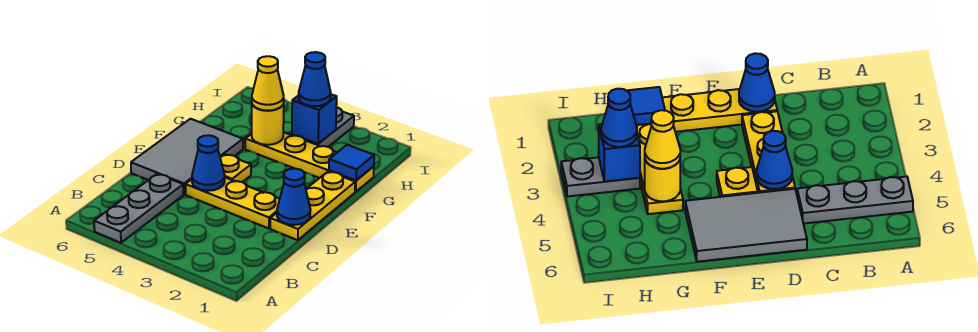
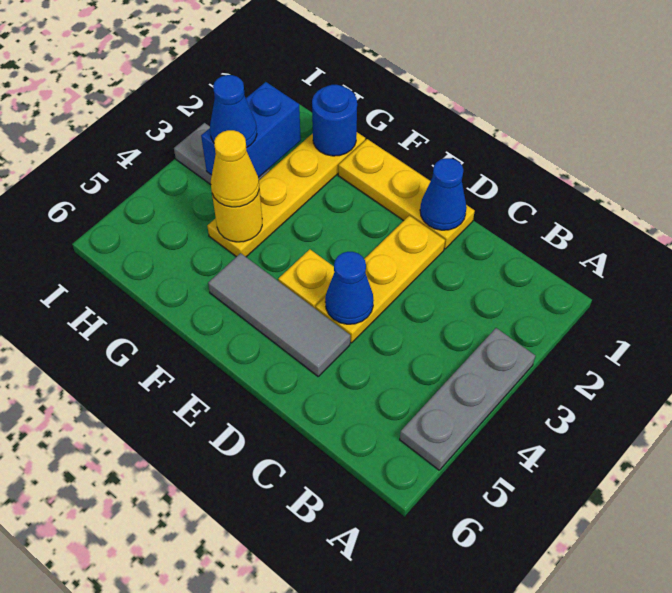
grey 1x3 plate [94,174,183,243] -> grey 1x3 plate turned to [400,328,535,470]
grey 2x3 tile [131,119,243,194] -> grey 1x3 tile [208,253,350,376]
blue 1x1 tile [329,145,374,180] -> blue 1x1 round brick [312,85,357,156]
blue 1x1 brick [292,94,337,144] -> blue 1x2 brick [201,82,301,178]

